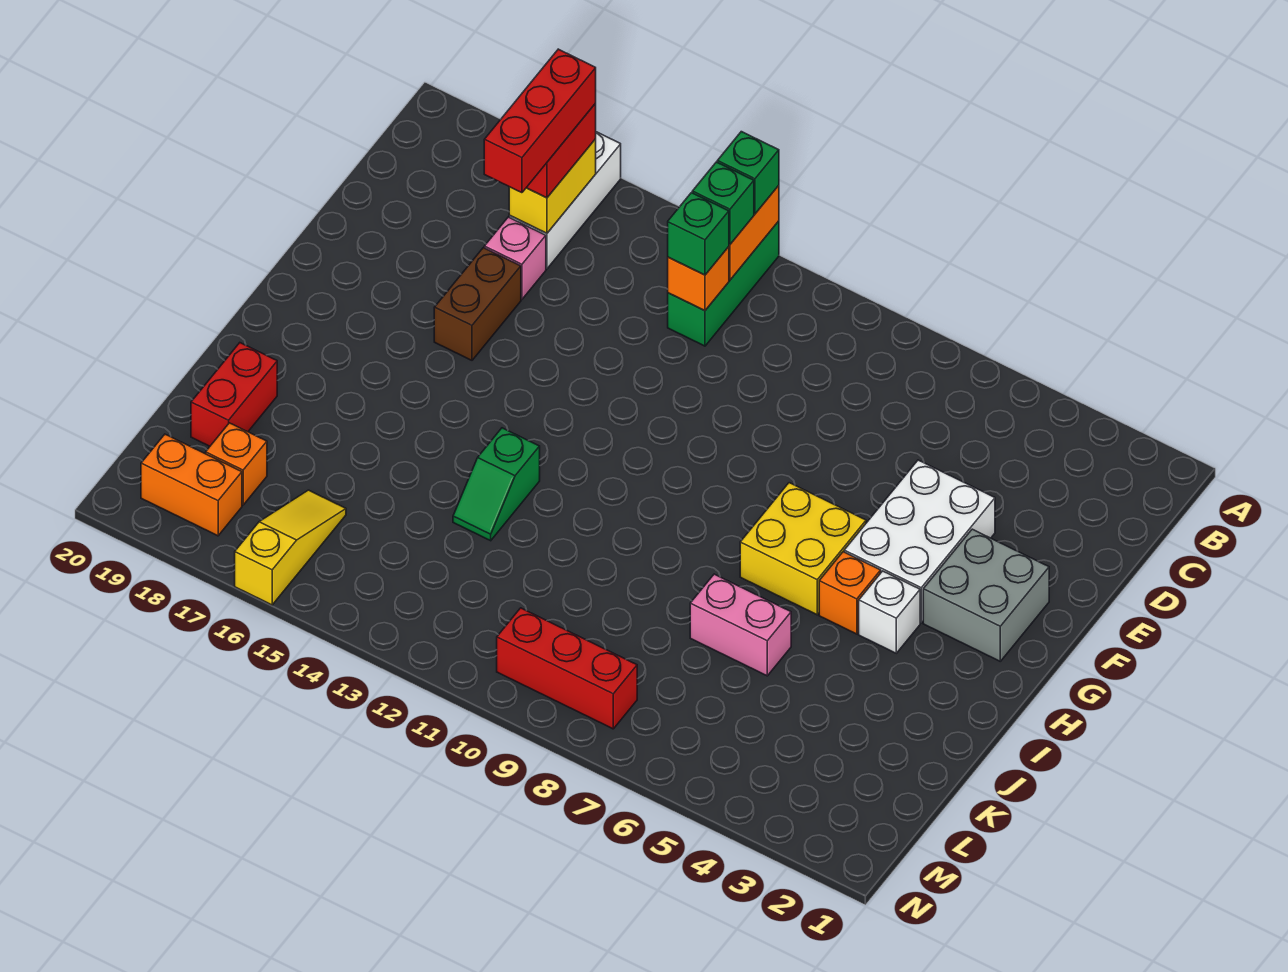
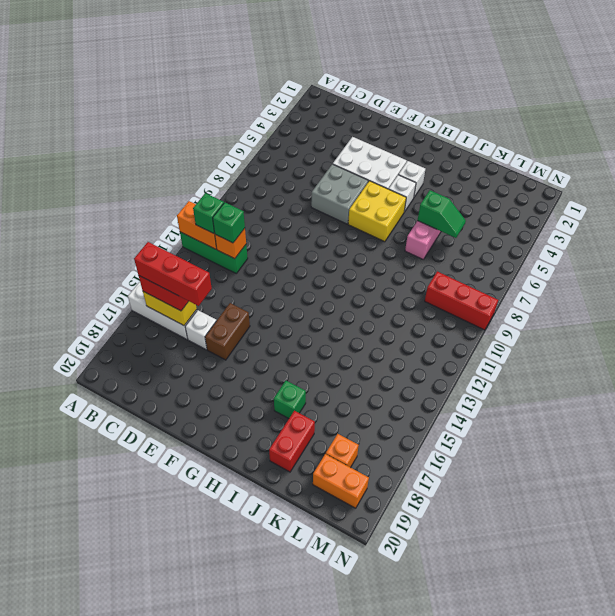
green 1x1 brick [717,132,779,214] -> green 1x1 brick moved to [274,381,306,418]
pink 1x1 brick [484,217,546,299] -> white 1x1 brick [185,310,216,349]
brown 1x2 brick [434,248,521,360] -> brown 1x2 brick turned to [205,303,250,360]
grey 2x2 brick [923,529,1049,661] -> grey 2x2 brick moved to [311,164,368,224]
orange 1x1 brick [819,552,881,634] -> white 1x1 brick [389,175,416,212]
green 1x2 slope [453,428,540,541] -> green 1x2 slope moved to [418,190,466,238]
red 1x2 brick [191,343,277,446] -> red 1x2 brick turned to [269,411,315,472]
yellow 1x3 slope [235,490,346,605] -> none
red 1x3 brick [497,608,637,729] -> red 1x3 brick turned to [425,271,498,330]
orange 1x2 brick [141,434,242,536] -> orange 1x2 brick turned to [313,454,369,508]

